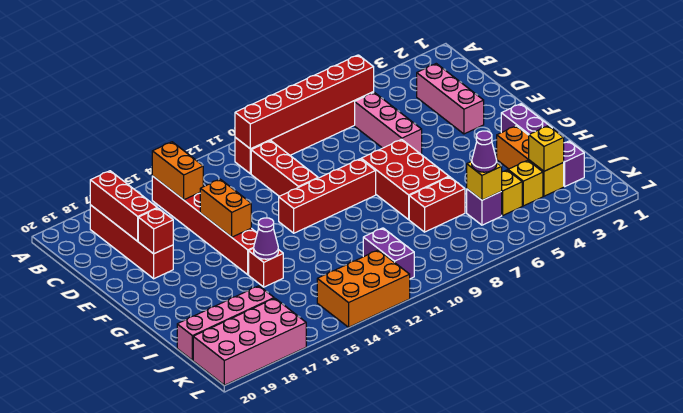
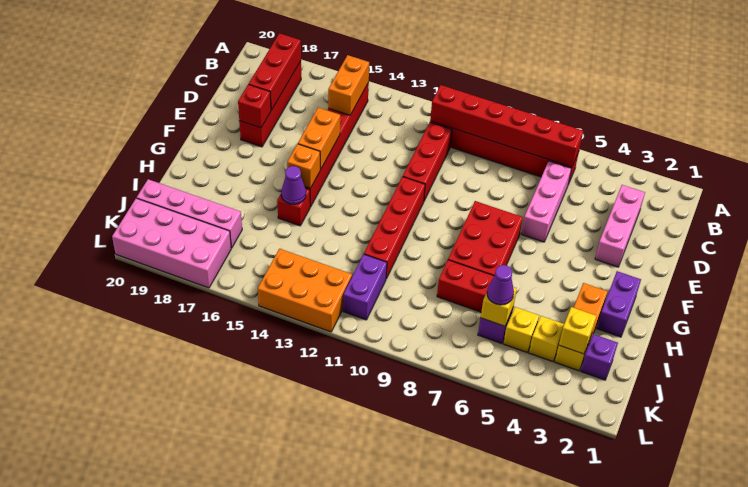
red 1x4 brick [279,159,376,233] -> red 1x4 brick turned to [364,177,425,279]
none -> orange 1x1 brick [287,144,321,188]

